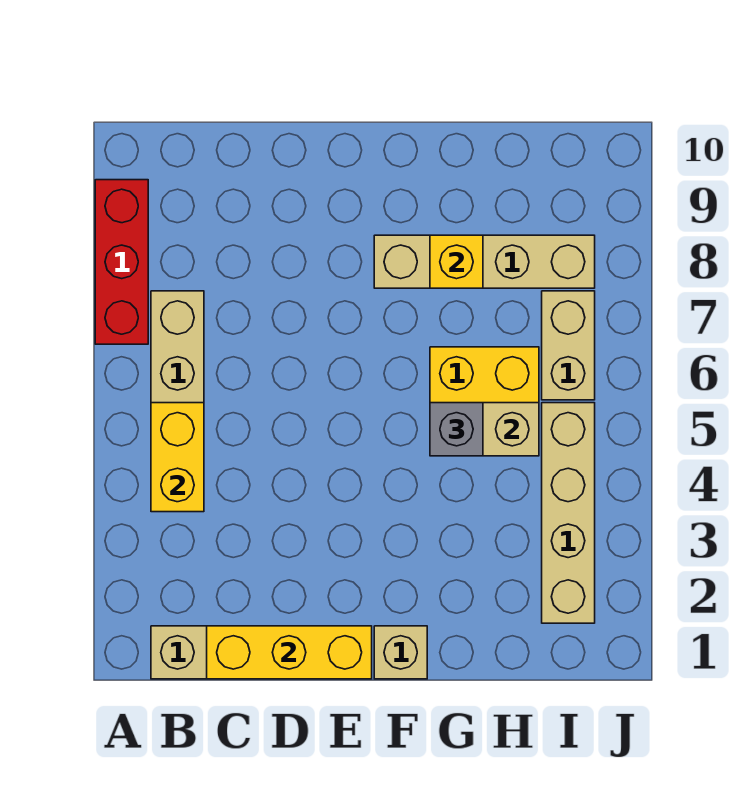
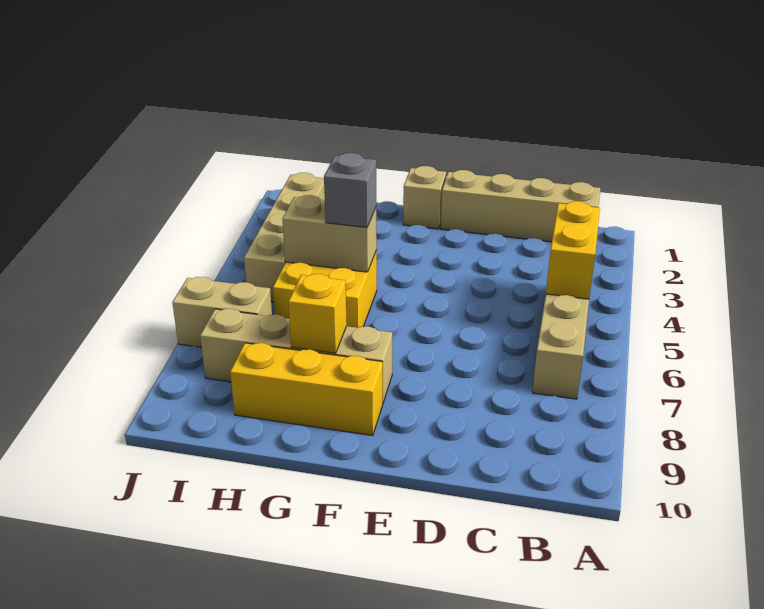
red 1x3 brick [95,180,148,344] -> none
yellow 1x3 brick [207,626,372,679] -> yellow 1x3 brick moved to [230,343,383,436]
tan 1x2 brick [542,291,595,400] -> tan 1x2 brick turned to [172,277,272,347]

